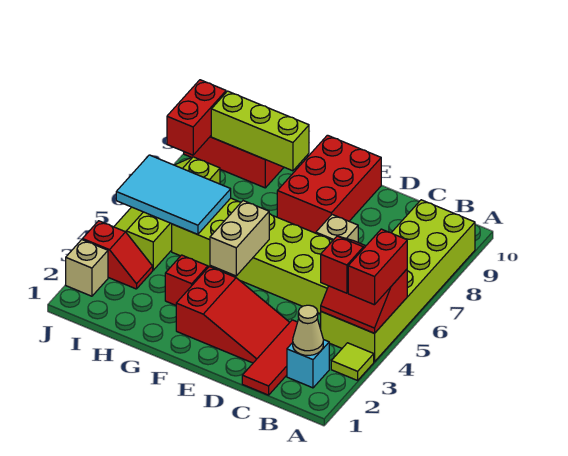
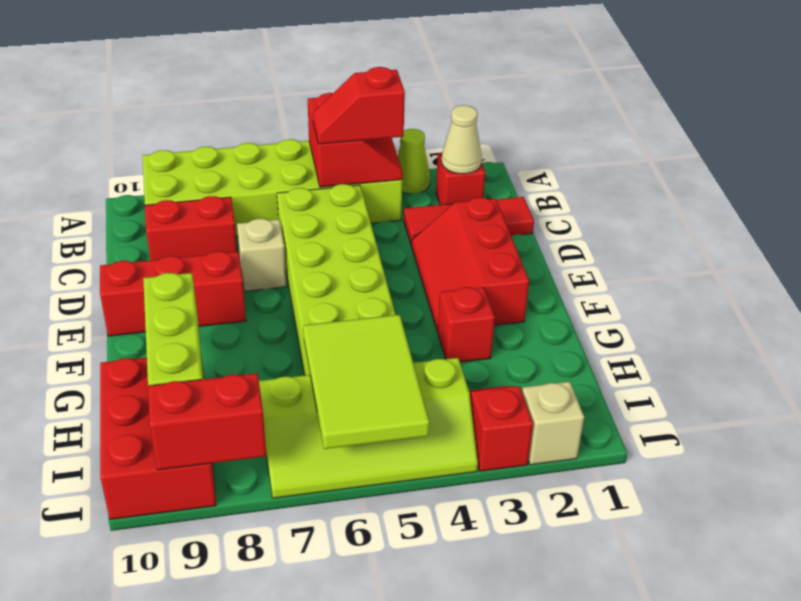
lime 1x1 tile [331,343,374,380] -> lime 1x1 cone [398,129,430,194]
red 1x2 brick [348,229,407,305] -> red 1x2 brick moved to [145,196,237,260]
cyan 1x1 brick [287,340,329,388] -> red 1x1 brick [436,153,485,205]
red 2x3 slope [176,267,290,363] -> red 2x3 slope turned to [412,198,529,331]
red 2x3 brick [277,135,381,233] -> red 1x3 brick [100,251,246,336]
tan 1x2 brick [210,201,269,276] -> none
cyan 2x3 tile [116,155,231,234] -> lime 2x3 tile [303,315,429,449]

